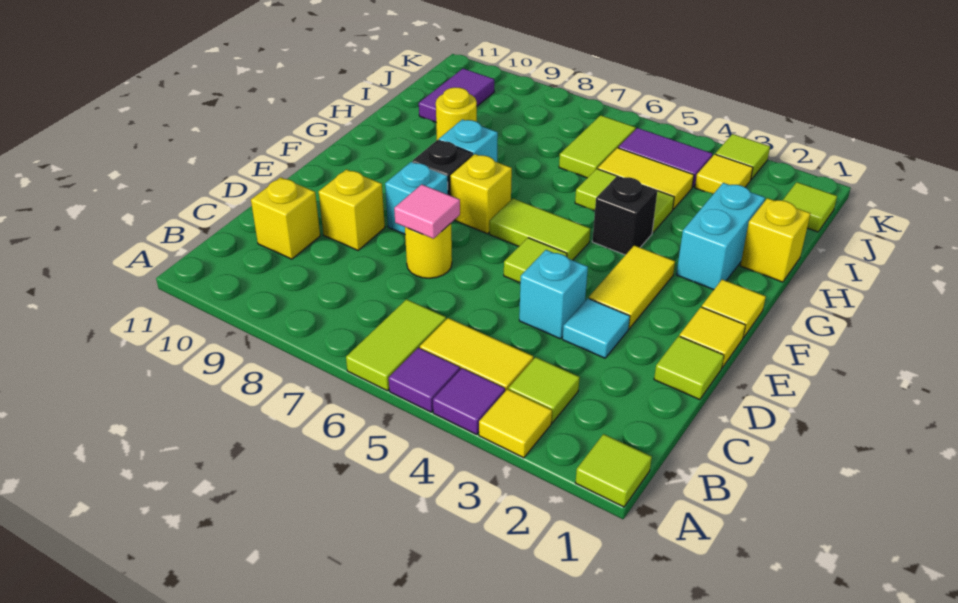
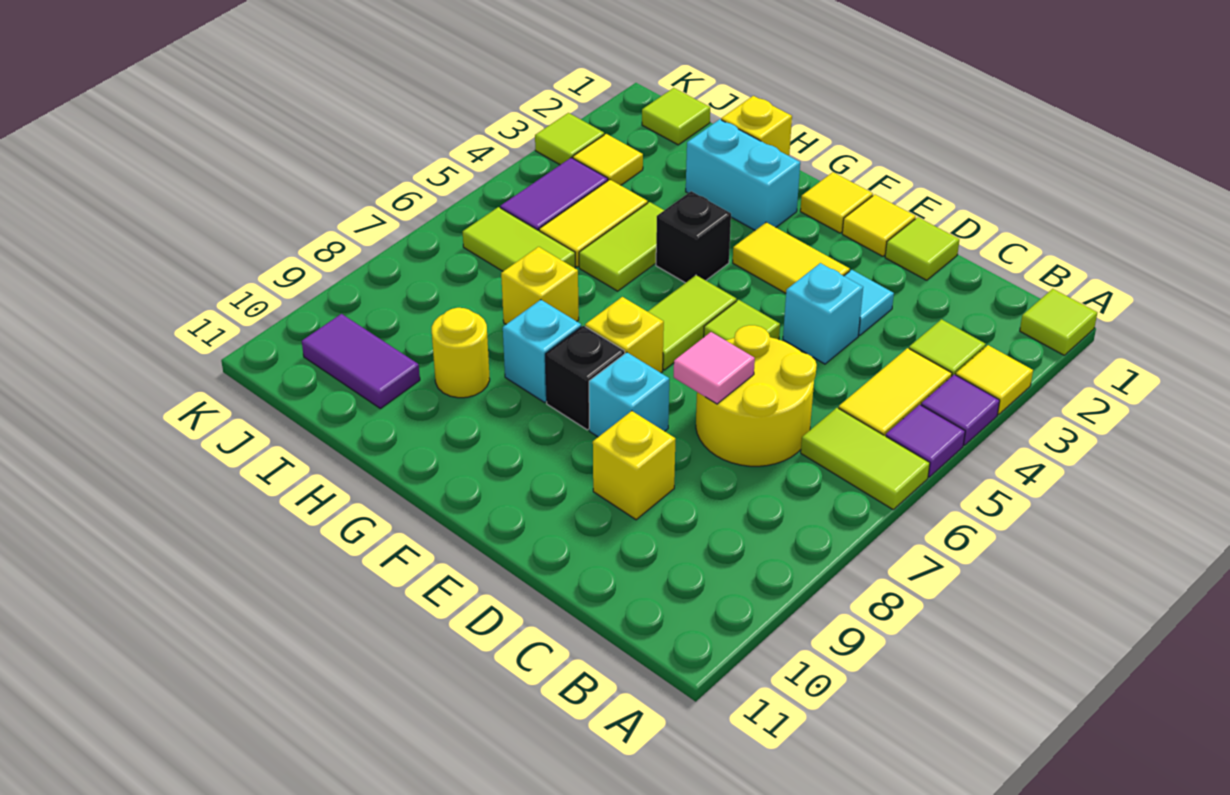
yellow 1x1 brick [251,177,320,259] -> yellow 1x1 brick moved to [501,247,579,324]
yellow 1x1 round brick [405,223,452,278] -> yellow 2x2 round brick [696,325,817,466]

